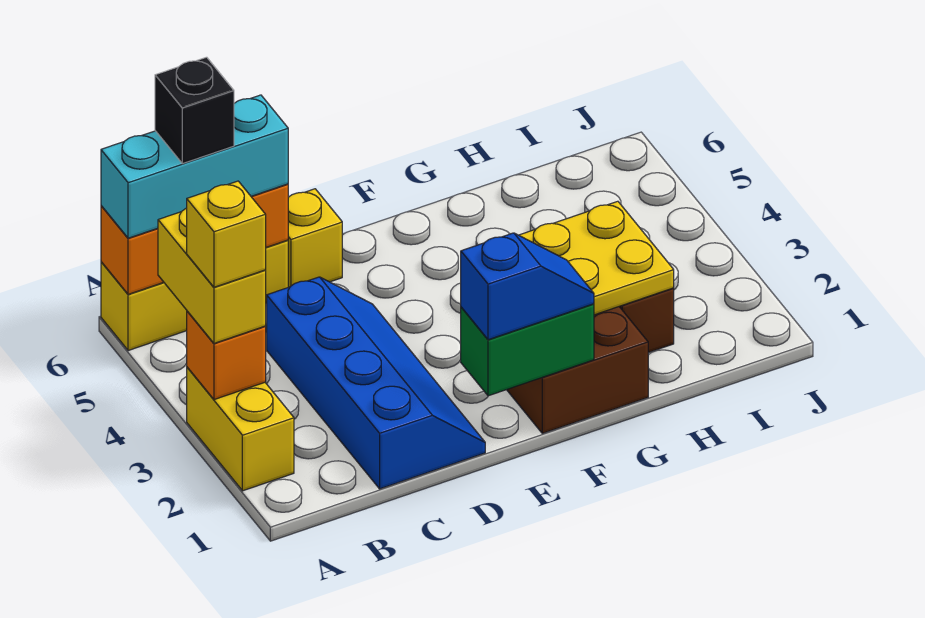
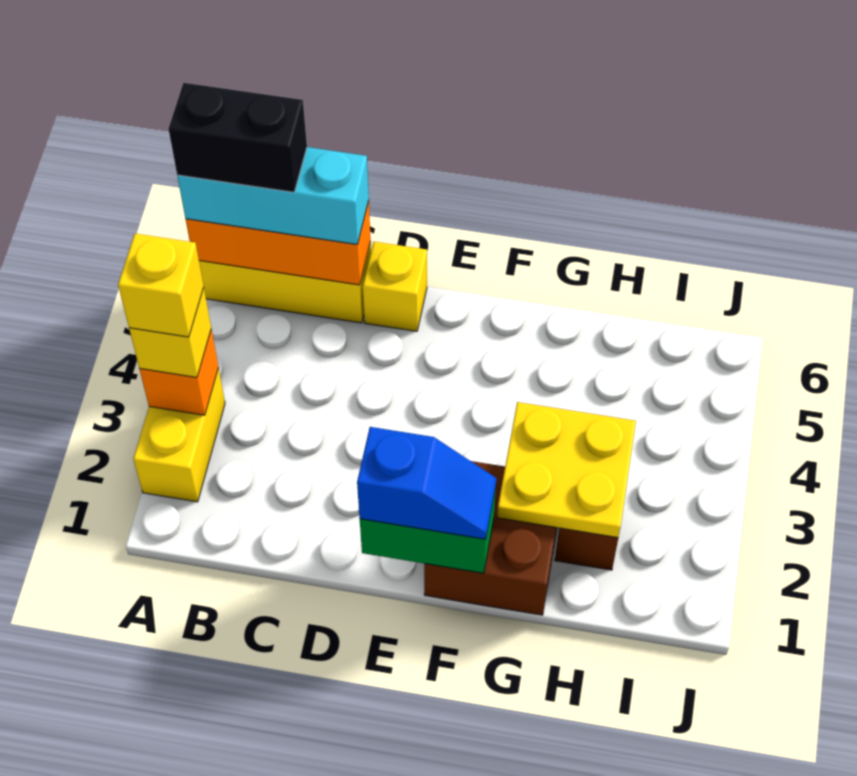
yellow 1x2 brick [158,208,266,343] -> yellow 1x1 brick [129,288,211,378]
black 1x1 brick [155,57,234,164] -> black 1x2 brick [169,83,307,192]
blue 2x4 slope [267,277,485,489] -> none

